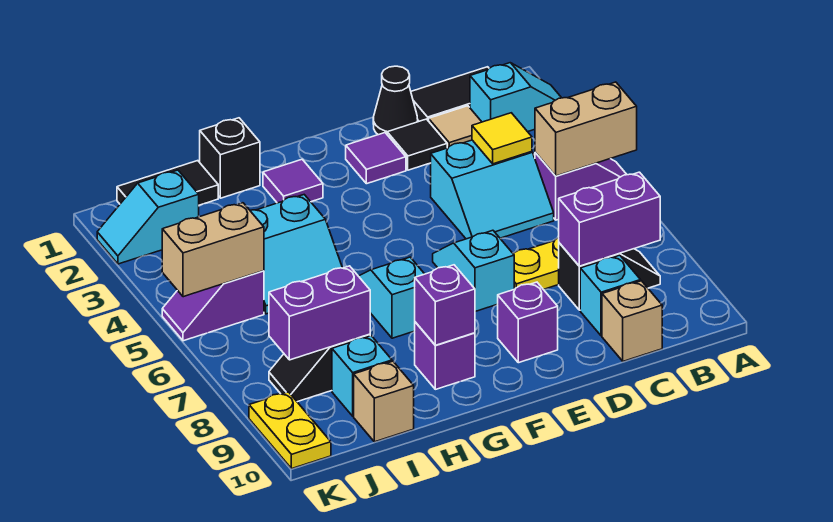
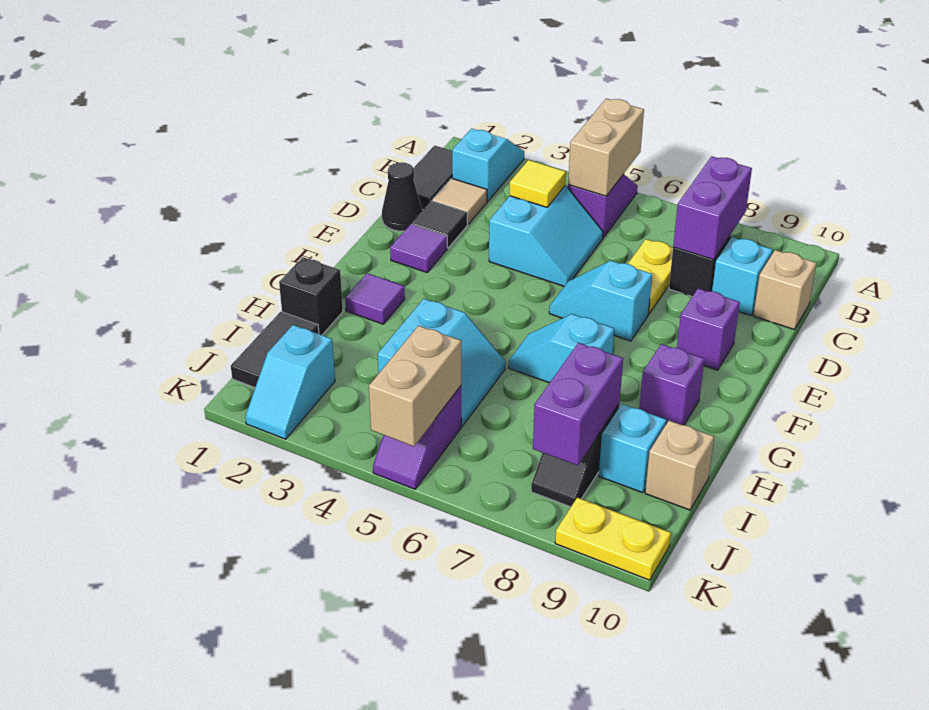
purple 1x1 brick [415,265,475,345] -> none

